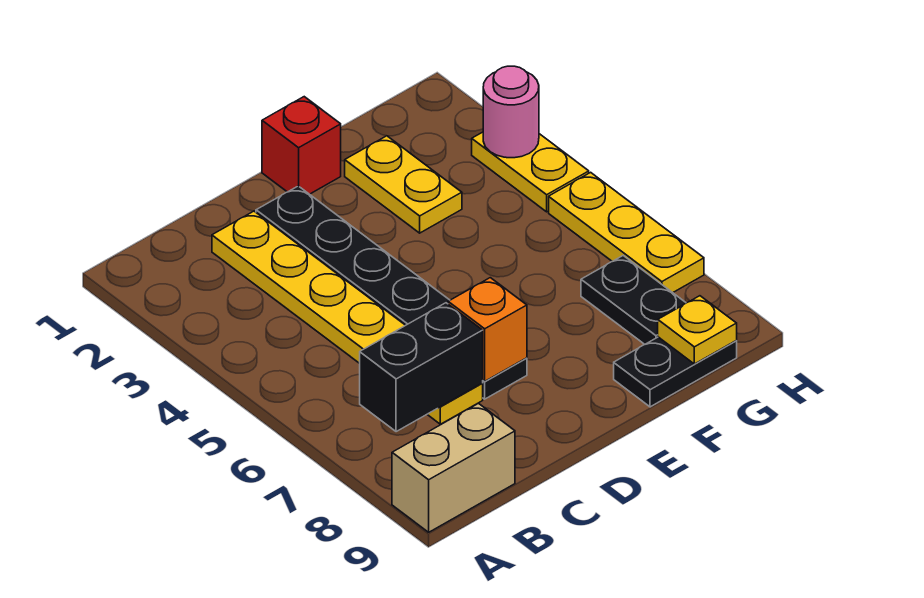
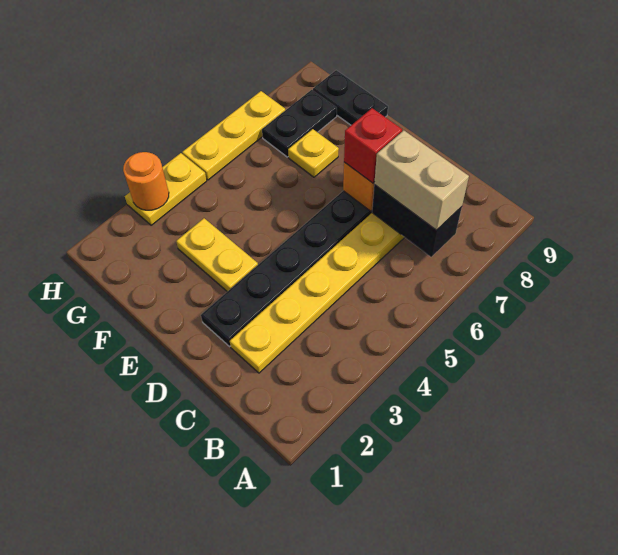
tan 1x2 brick [392,404,515,532] -> tan 1x2 brick moved to [374,130,469,230]
red 1x1 brick [262,97,341,194] -> red 1x1 brick moved to [344,108,402,183]
yellow 1x2 plate [345,136,462,233] -> yellow 1x2 plate turned to [176,218,258,292]
yellow 1x1 plate [658,296,737,364] -> yellow 1x1 plate moved to [288,129,339,177]
pink 1x1 round brick [483,66,539,158] -> orange 1x1 round brick [123,152,169,210]

